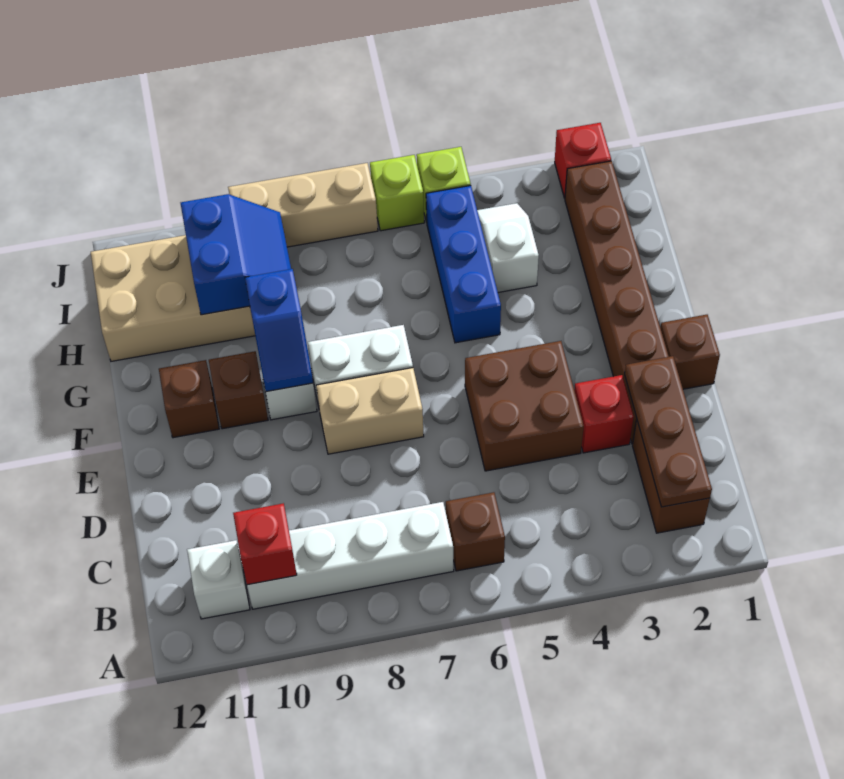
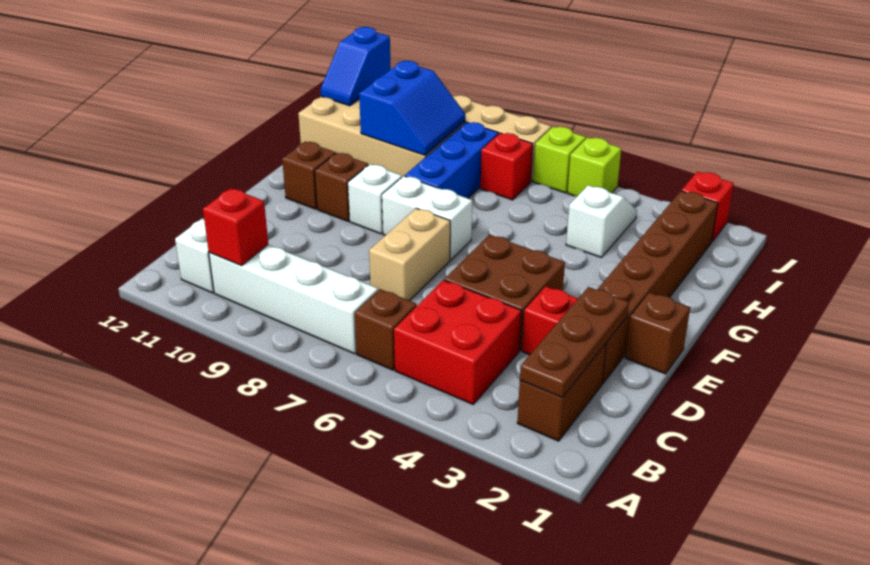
none -> red 2x2 brick [394,280,521,404]
tan 1x2 brick [316,368,424,454] -> tan 1x2 brick turned to [369,208,450,301]
blue 1x2 slope [245,269,313,392] -> blue 1x2 slope moved to [320,27,391,106]
blue 1x3 brick [426,186,501,343] -> blue 1x3 brick moved to [405,122,499,198]
none -> red 1x1 brick [480,133,533,200]

